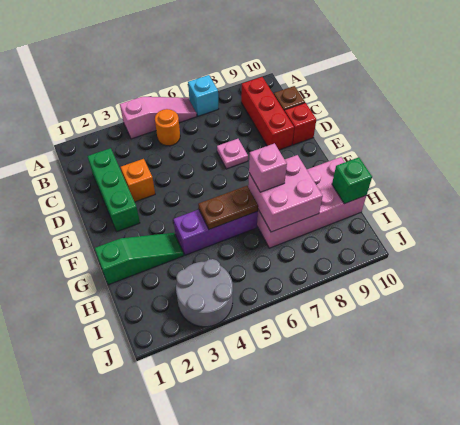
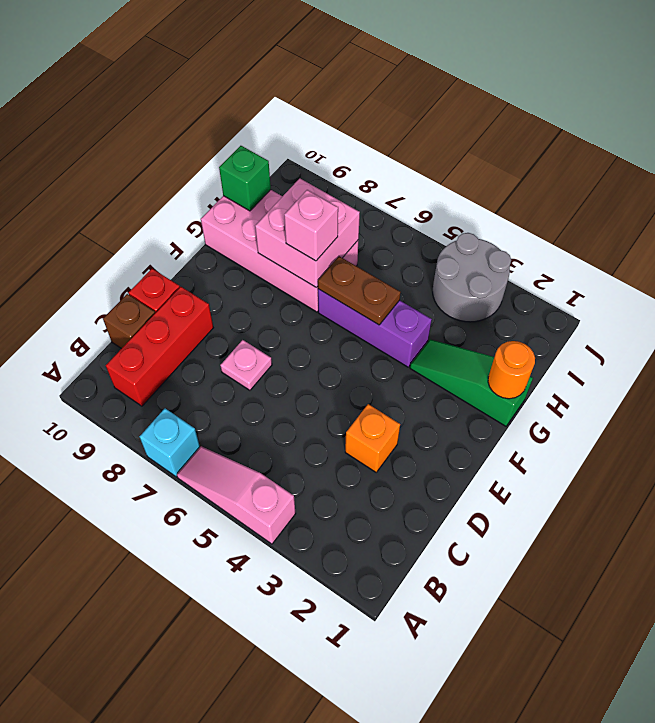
orange 1x1 round brick [155,109,180,146] -> orange 1x1 round brick moved to [488,341,535,399]
green 1x3 brick [88,148,140,231] -> none

